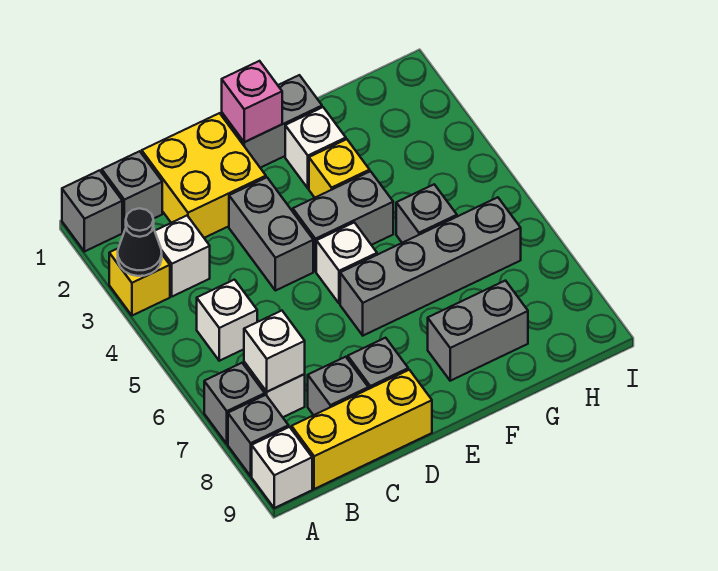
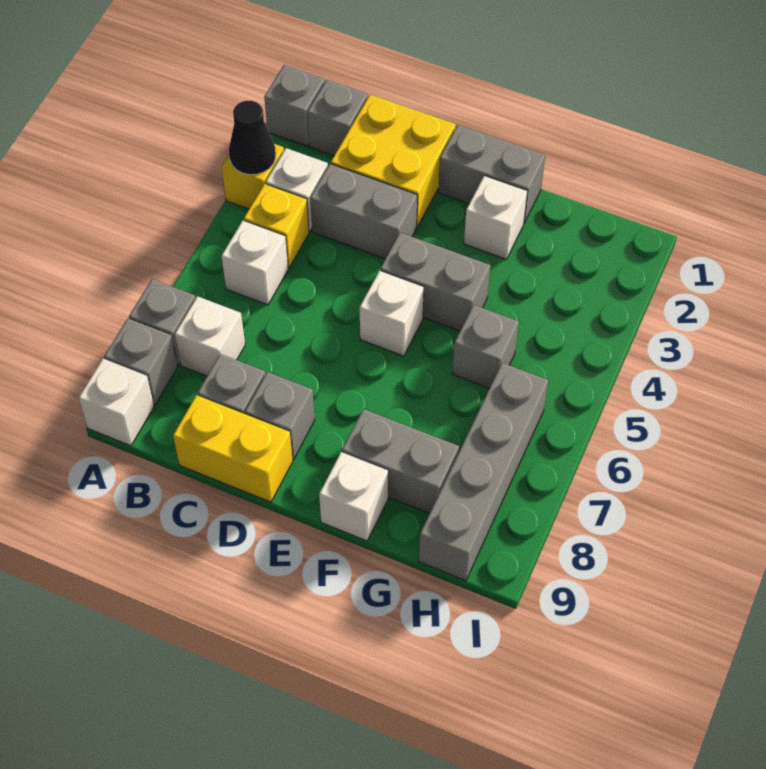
white 1x1 brick [244,311,305,392] -> white 1x1 brick moved to [319,452,388,541]
yellow 1x3 brick [292,370,432,489] -> yellow 1x2 brick [173,395,293,502]
grey 1x2 brick [229,177,313,291] -> grey 1x2 brick turned to [310,164,417,259]
pink 1x1 brick [222,61,282,142] -> none
grey 1x4 brick [340,197,521,336] -> grey 1x4 brick turned to [419,363,548,581]
yellow 1x1 brick [309,139,370,198] -> yellow 1x1 brick moved to [244,184,309,267]

